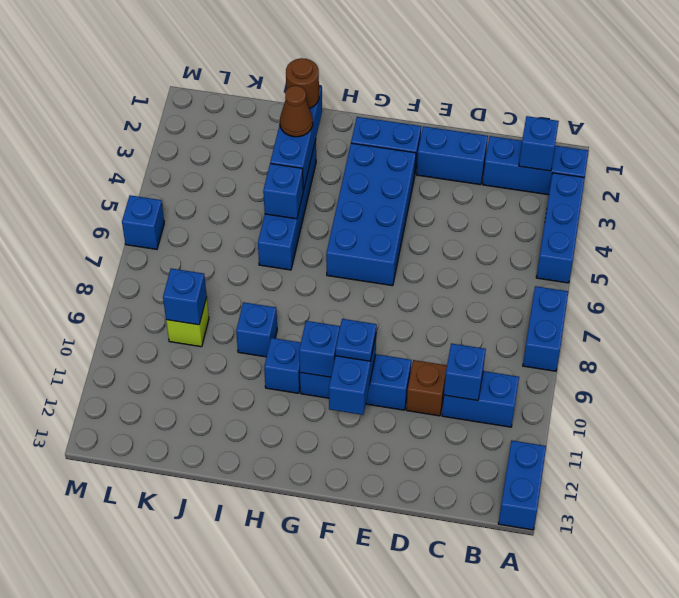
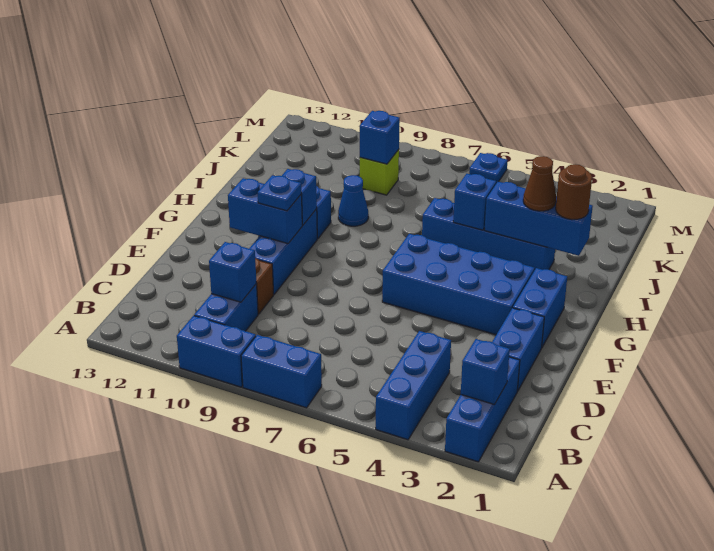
blue 1x3 brick [536,173,585,283] -> blue 1x3 brick turned to [376,331,451,440]
blue 1x2 brick [498,441,546,530] -> blue 1x2 brick moved to [177,316,256,387]
blue 1x1 brick [236,302,277,357] -> blue 1x1 cone [338,175,368,226]
blue 1x1 brick [122,195,164,249] -> blue 1x1 plate [469,153,508,183]

